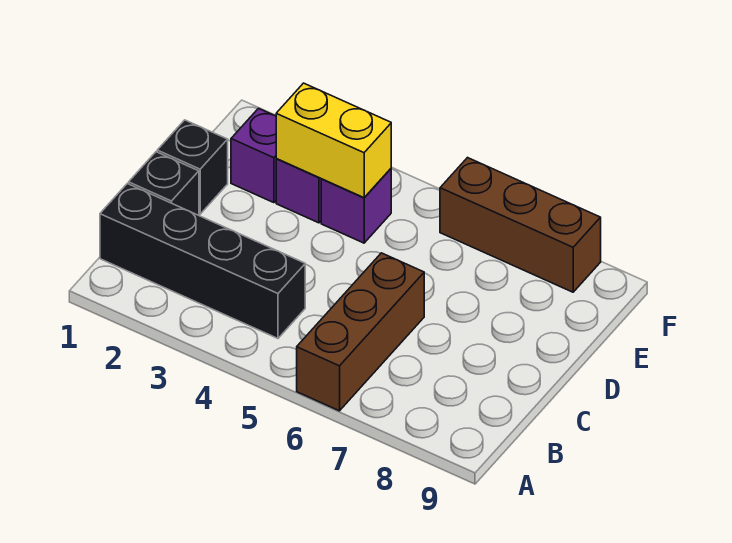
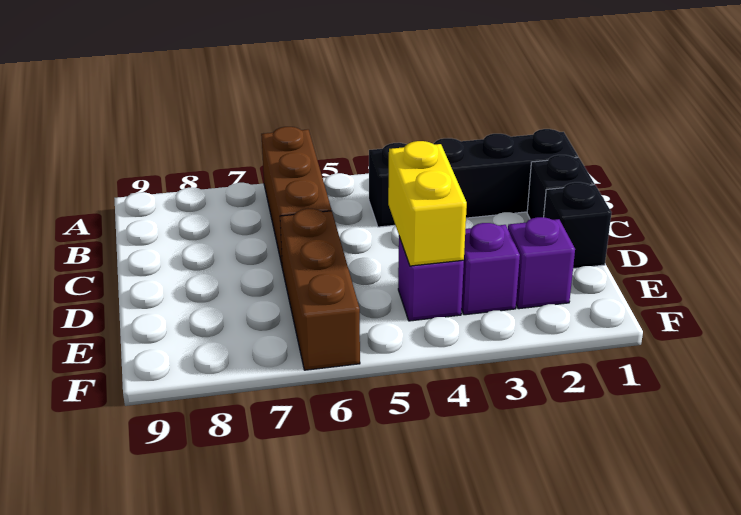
yellow 1x2 brick [276,83,391,198] -> yellow 1x2 brick turned to [388,141,467,266]
brown 1x3 brick [440,158,601,292] -> brown 1x3 brick turned to [280,209,360,370]

